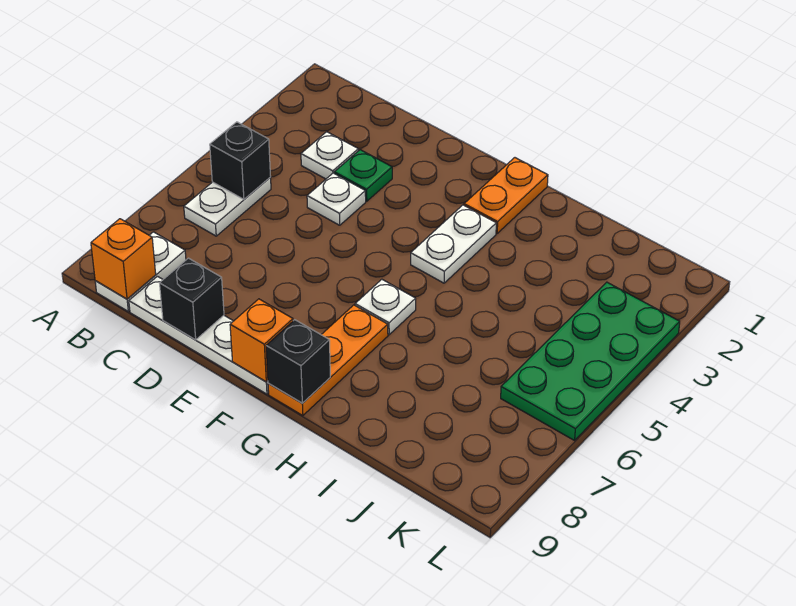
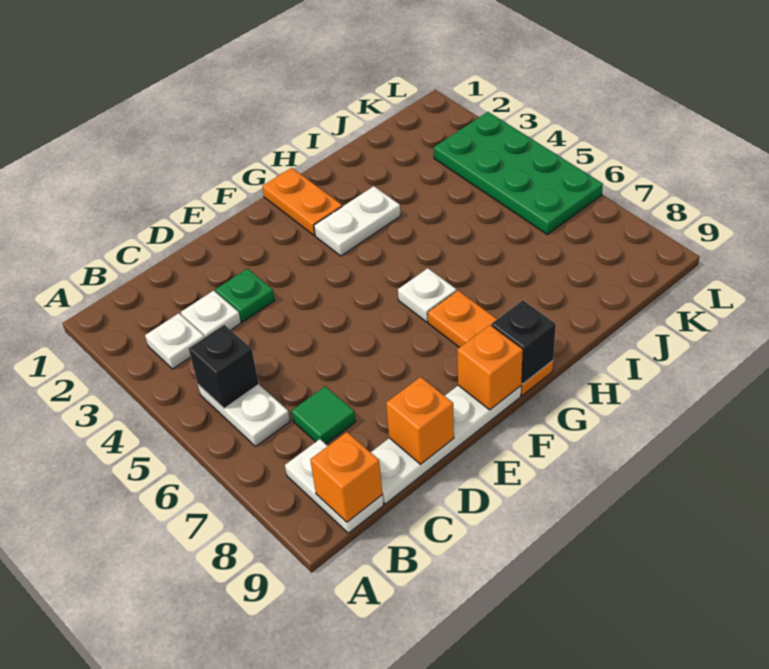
none -> green 1x1 tile [291,386,356,444]
white 1x1 plate [307,173,366,225] -> white 1x1 plate moved to [145,313,204,369]
black 1x1 brick [160,258,224,340] -> orange 1x1 brick [386,377,454,464]
white 1x2 plate [411,205,496,283] -> white 1x2 plate turned to [314,186,401,256]

